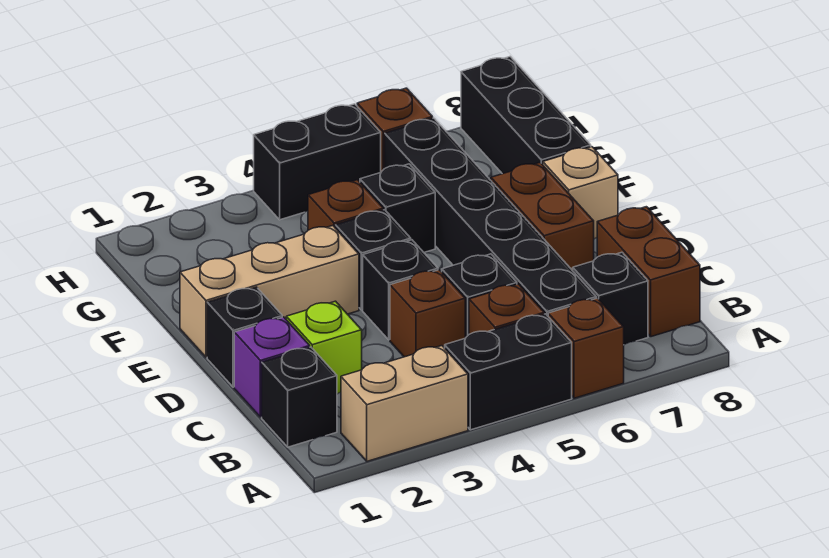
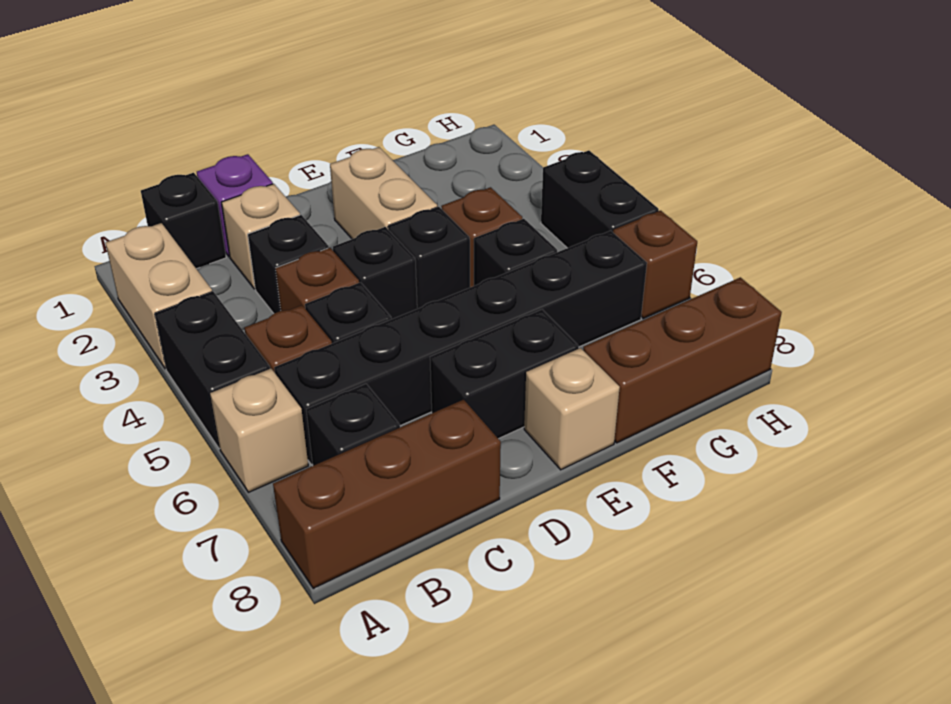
brown 1x1 brick [548,298,624,398] -> tan 1x1 brick [210,369,308,492]
brown 1x2 brick [597,207,700,337] -> brown 1x3 brick [273,400,501,588]
lime 1x1 brick [286,301,362,394] -> tan 1x1 brick [222,184,300,289]
black 1x1 brick [207,287,282,387] -> black 1x1 brick moved to [248,215,329,313]
brown 1x2 brick [491,163,594,271] -> black 1x2 brick [430,310,579,439]
tan 1x3 brick [180,226,359,357] -> tan 1x2 brick [330,147,437,239]
black 1x3 brick [461,57,591,174] -> brown 1x3 brick [583,277,782,443]

